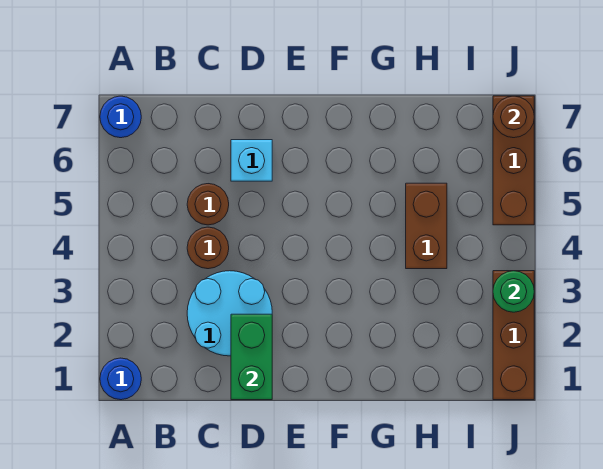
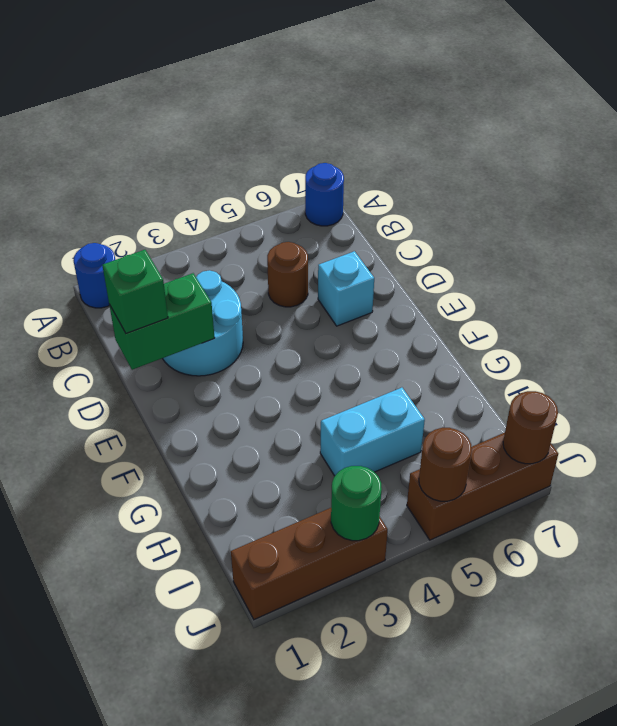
brown 1x1 round brick [187,227,229,269] -> brown 1x1 round brick moved to [419,428,472,501]
none -> green 1x1 brick [102,250,168,333]
brown 1x2 brick [406,183,447,269] -> cyan 1x2 brick [320,388,425,476]

